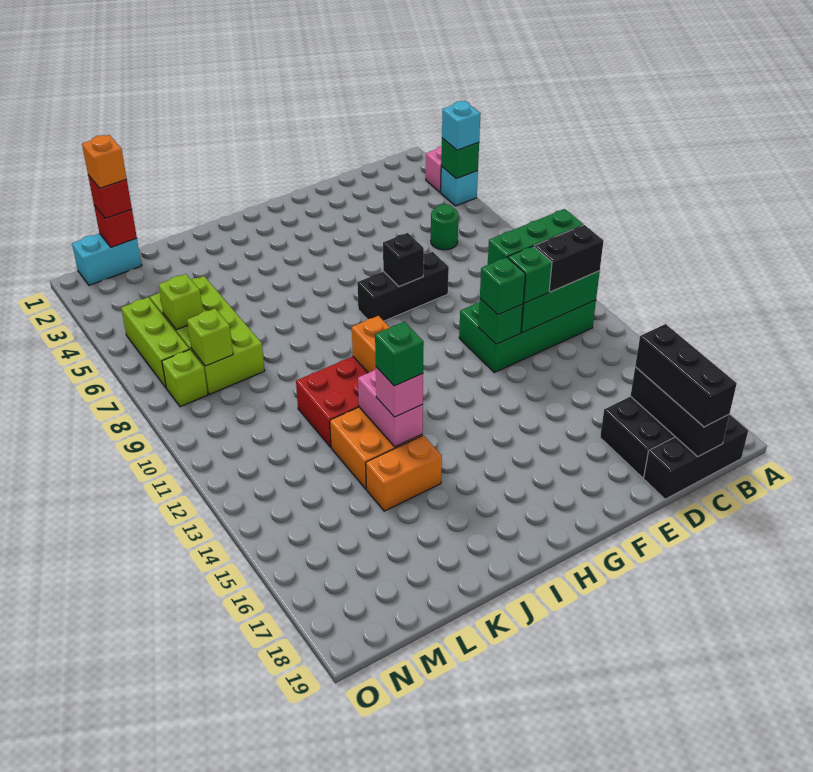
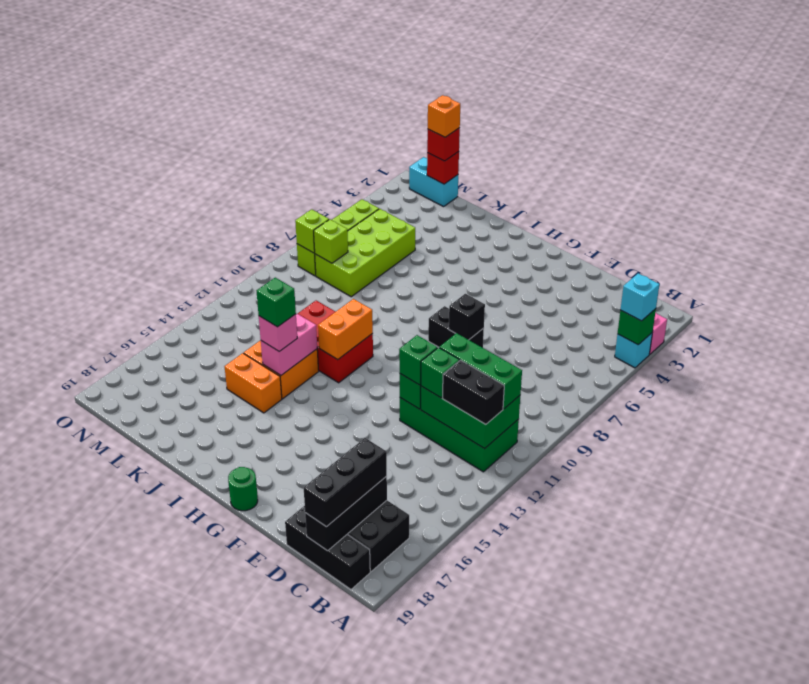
green 1x1 round brick [431,204,459,250] -> green 1x1 round brick moved to [228,467,258,511]
black 1x3 brick [357,252,449,321] -> black 1x2 brick [428,306,484,348]
lime 1x1 brick [159,274,203,330] -> lime 1x1 brick moved to [295,209,329,253]

